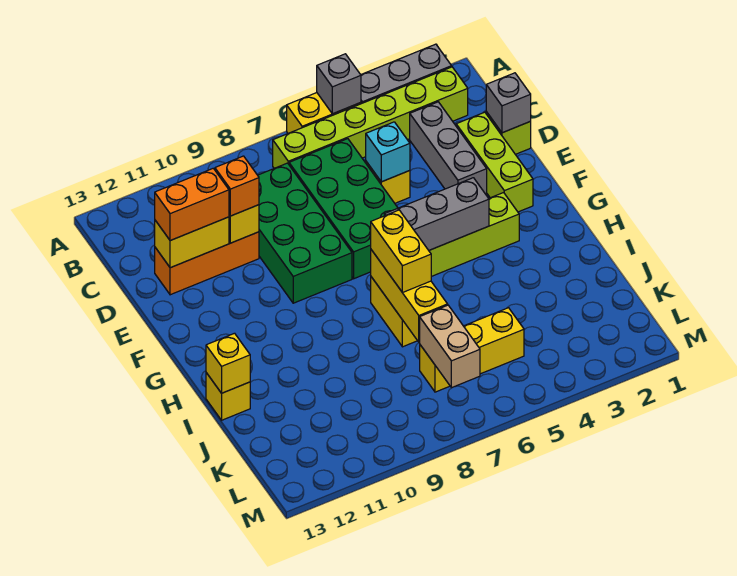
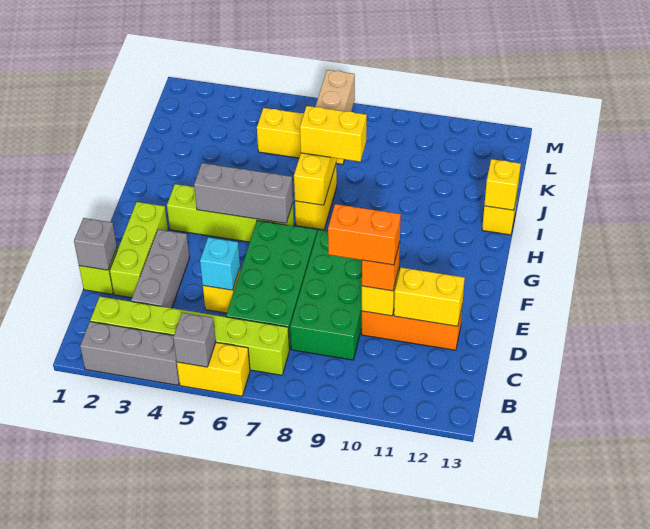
orange 1x2 brick [155,168,229,241] -> orange 1x2 brick moved to [328,204,401,265]
yellow 1x2 brick [371,210,431,293] -> yellow 1x2 brick turned to [300,106,367,162]

